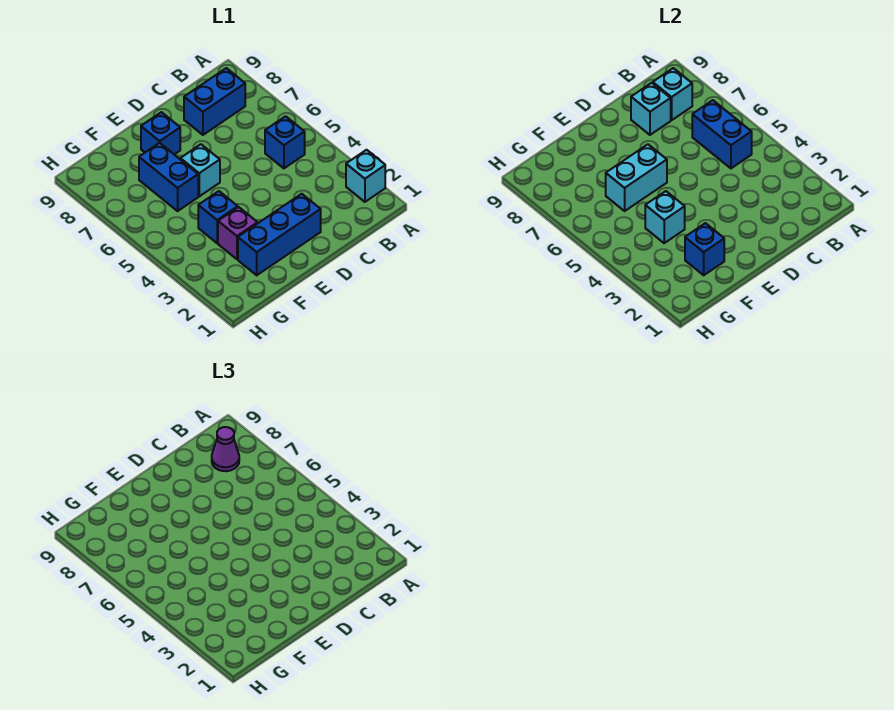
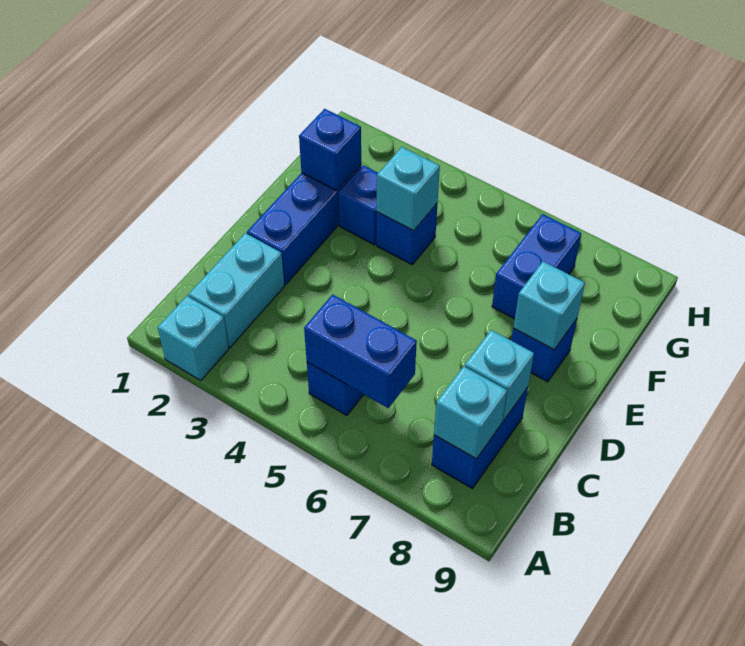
purple 1x1 cone [212,427,239,471] -> none
cyan 1x1 brick [180,144,220,196] -> cyan 1x1 brick moved to [513,262,585,349]
cyan 1x2 brick [606,144,667,211] -> cyan 1x2 brick moved to [188,233,285,347]
purple 1x1 brick [218,207,258,259] -> blue 1x1 brick [339,165,378,245]
blue 1x2 brick [139,143,198,211] -> blue 1x2 brick turned to [492,214,581,319]

